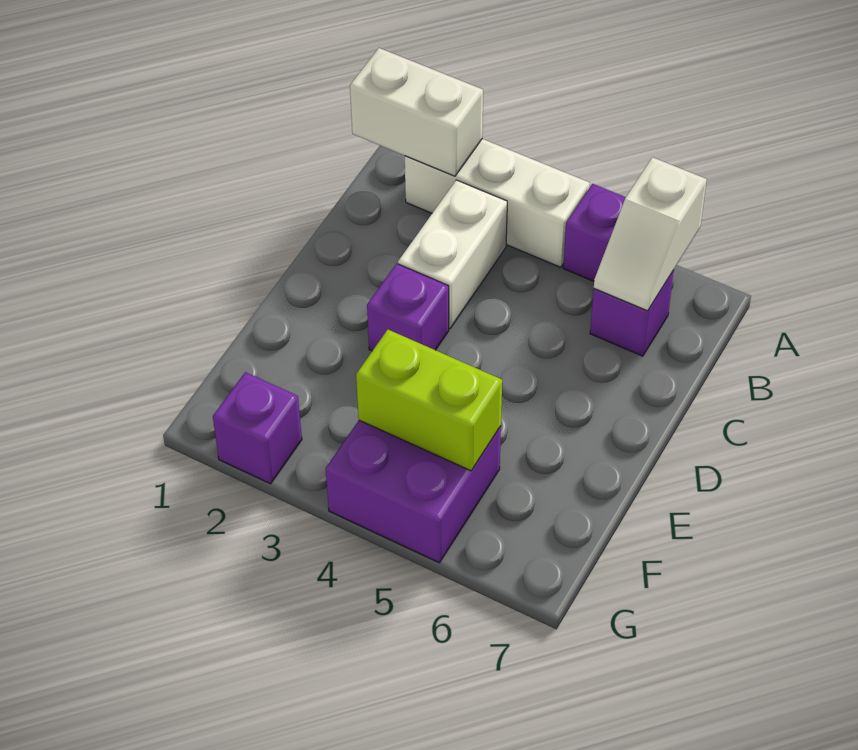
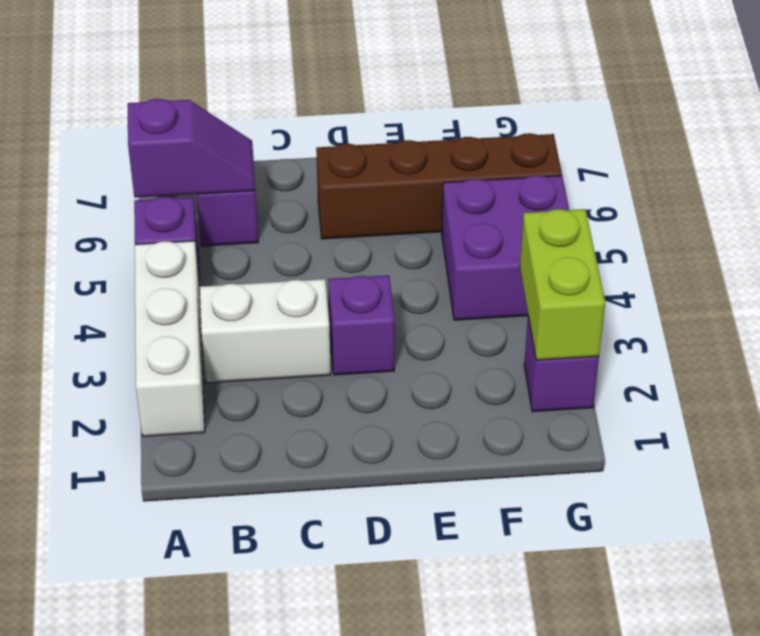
white 1x2 brick [350,48,483,176] -> none
white 1x2 slope [594,157,707,311] -> purple 1x2 slope [128,99,255,198]
none -> brown 1x4 brick [316,133,562,239]
lime 1x2 brick [356,330,502,471] -> lime 1x2 brick moved to [520,209,605,360]

